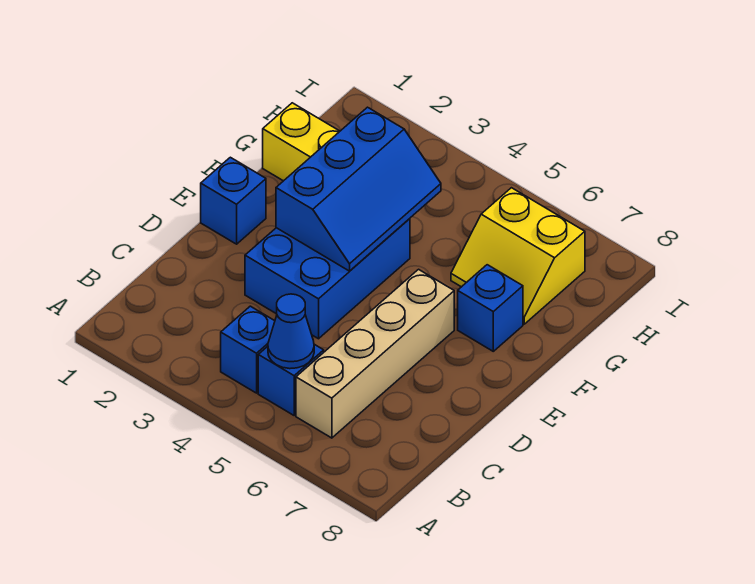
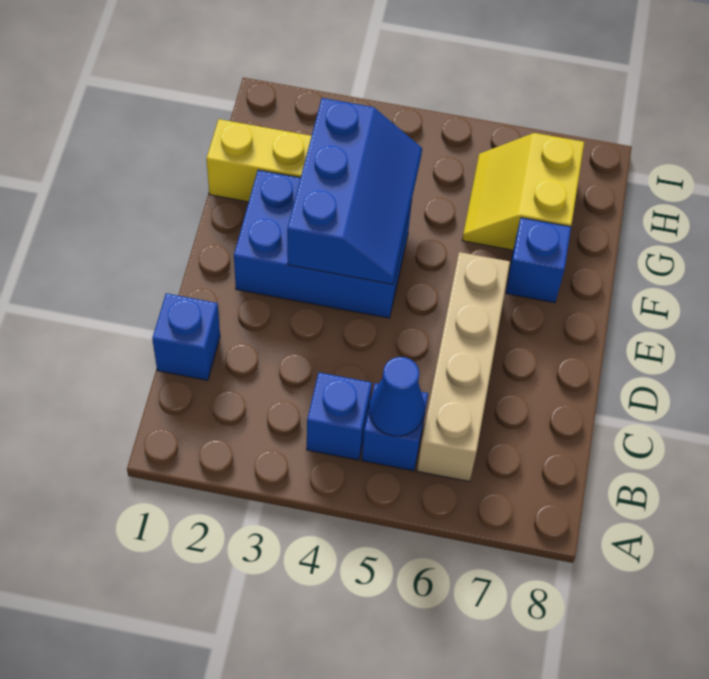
blue 2x3 brick [245,219,410,339] -> blue 2x3 brick turned to [234,170,412,318]
blue 1x1 brick [201,157,266,244] -> blue 1x1 brick moved to [152,293,220,380]
yellow 2x2 slope [451,188,585,324] -> yellow 2x2 slope turned to [462,133,584,250]

